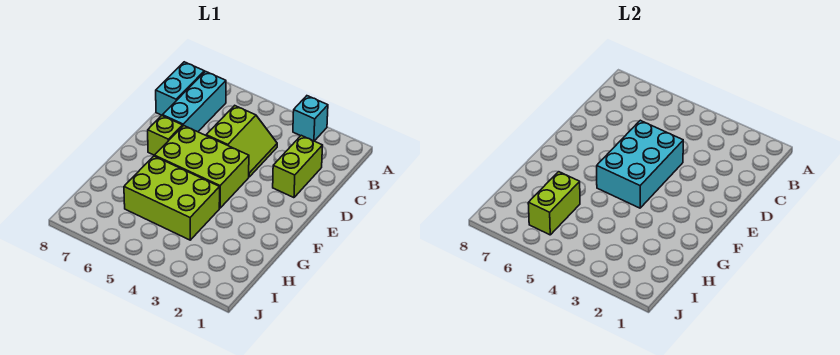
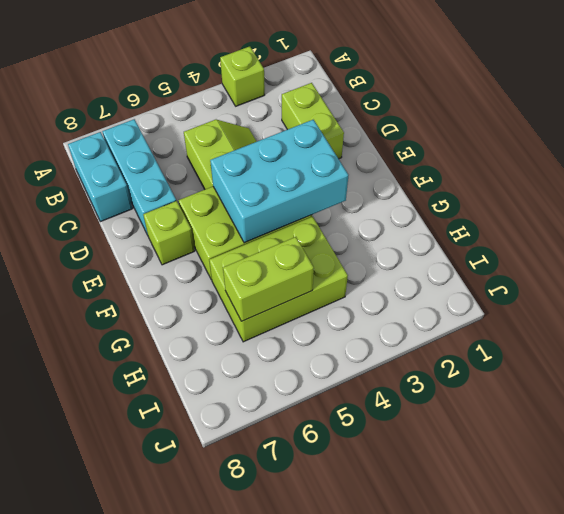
cyan 1x1 brick [293,96,328,141] -> lime 1x1 brick [220,46,265,106]
cyan 2x3 brick [597,120,683,208] -> cyan 2x3 brick turned to [210,120,348,243]
lime 1x2 brick [528,172,580,235] -> lime 1x2 brick turned to [223,237,314,321]

